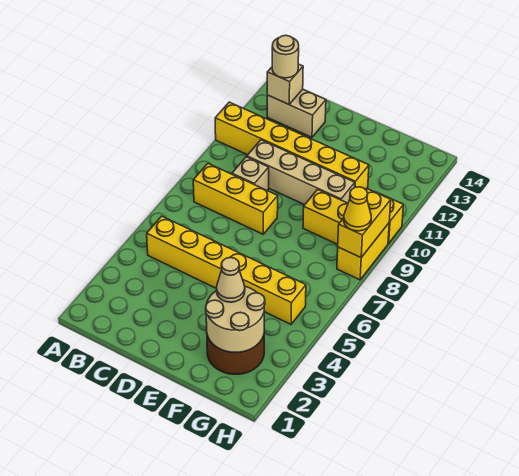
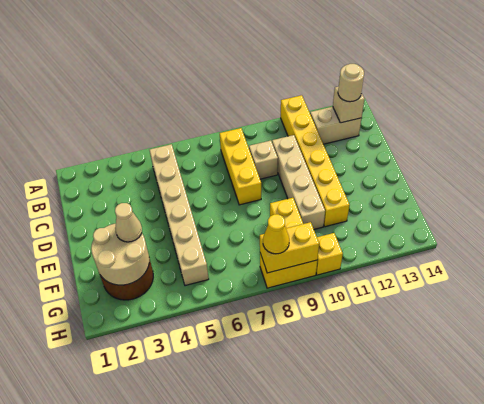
yellow 1x6 brick [147,216,306,324] -> tan 1x6 brick [150,144,209,286]
tan 1x2 brick [267,89,326,137] -> tan 1x2 brick turned to [310,107,362,144]

